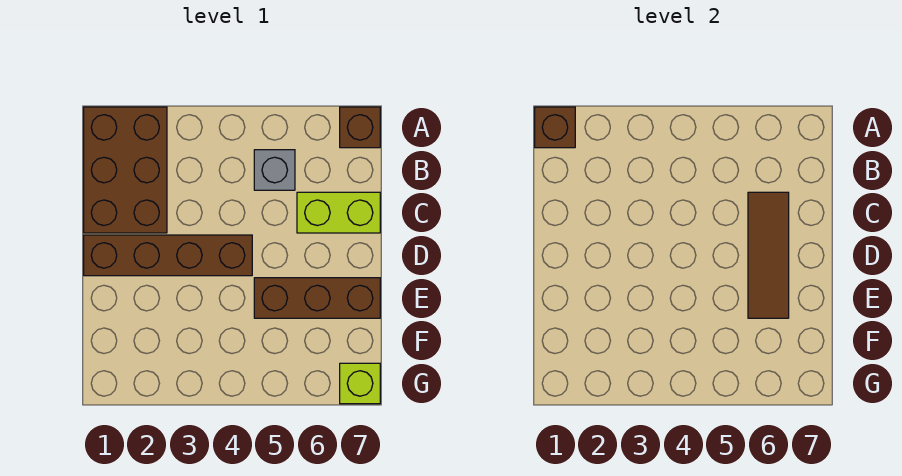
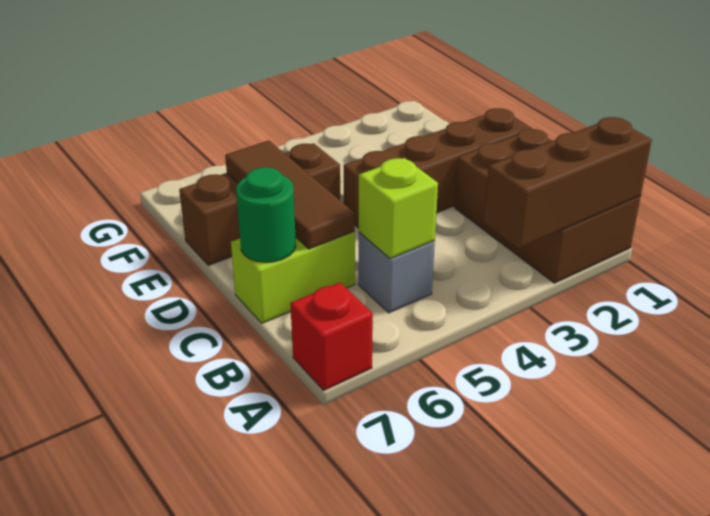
brown 1x1 brick [535,107,575,148] -> brown 1x3 brick [484,117,652,249]
brown 1x1 brick [340,107,380,148] -> red 1x1 brick [290,282,373,390]
none -> green 1x1 round brick [236,167,296,262]
lime 1x1 brick [340,363,380,404] -> lime 1x1 brick moved to [359,158,438,259]

